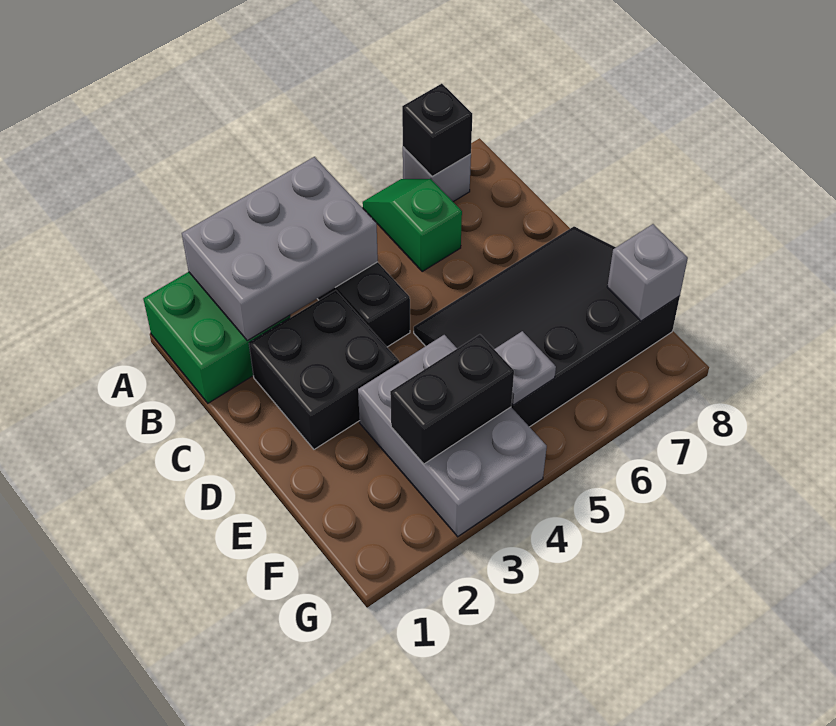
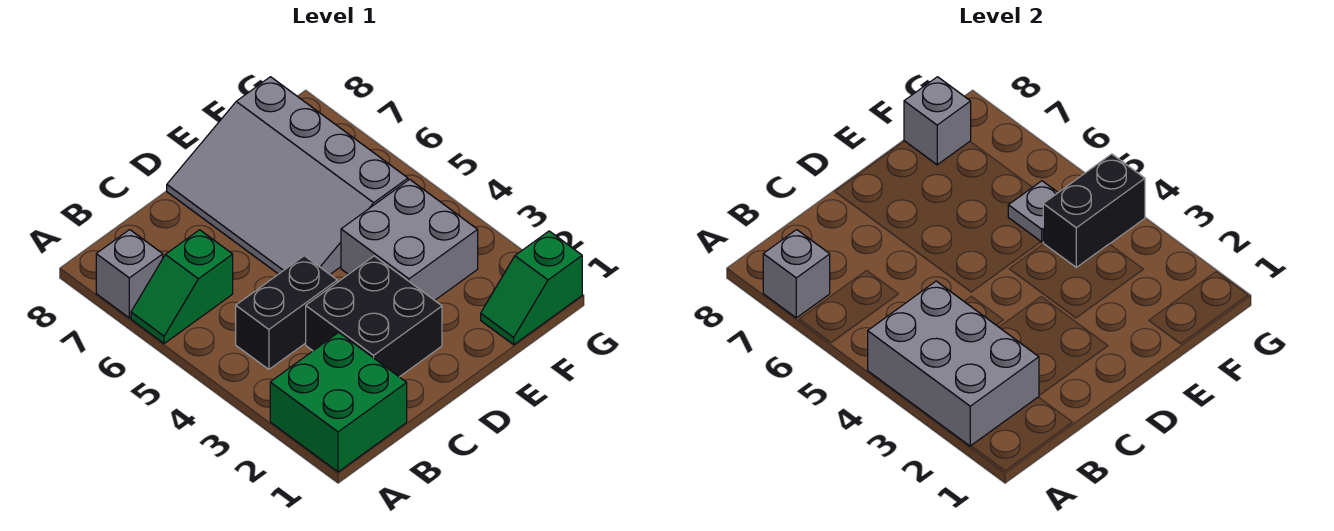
black 1x1 brick [402,84,472,177] -> grey 1x1 brick [763,230,830,318]
black 3x4 slope [414,226,680,427] -> grey 3x4 slope [167,77,408,274]
grey 2x3 brick [358,335,547,537] -> grey 2x2 brick [341,179,478,300]
none -> green 1x2 slope [481,231,582,345]
black 1x2 brick [390,334,514,464] -> black 1x2 brick turned to [1043,154,1145,267]

